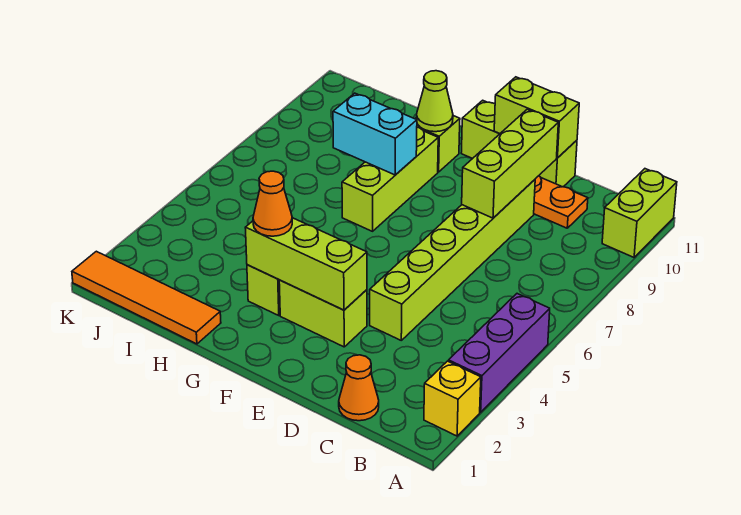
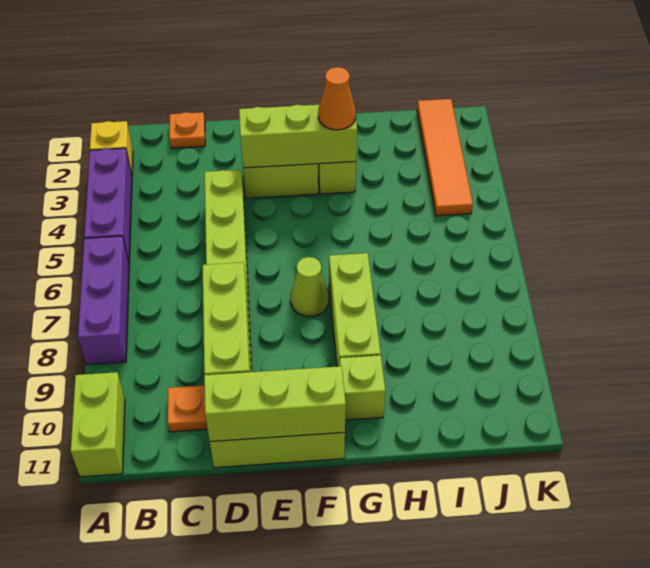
none -> purple 1x3 brick [78,236,129,365]
orange 1x1 cone [339,355,379,421] -> orange 1x1 plate [169,112,205,148]
lime 1x2 brick [494,77,579,158] -> lime 1x3 brick [204,366,346,442]
cyan 1x2 brick [333,93,417,175] -> none
lime 1x1 cone [416,71,453,132] -> lime 1x1 cone moved to [290,257,329,316]
orange 1x4 tile [72,251,221,344] -> orange 1x4 tile turned to [417,99,473,216]

